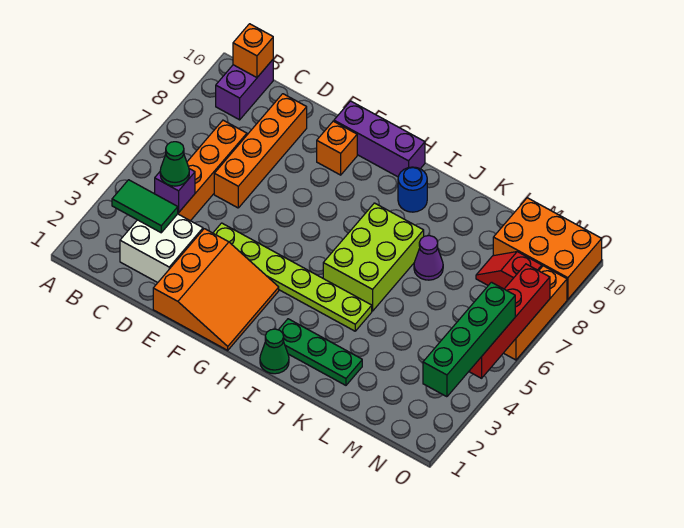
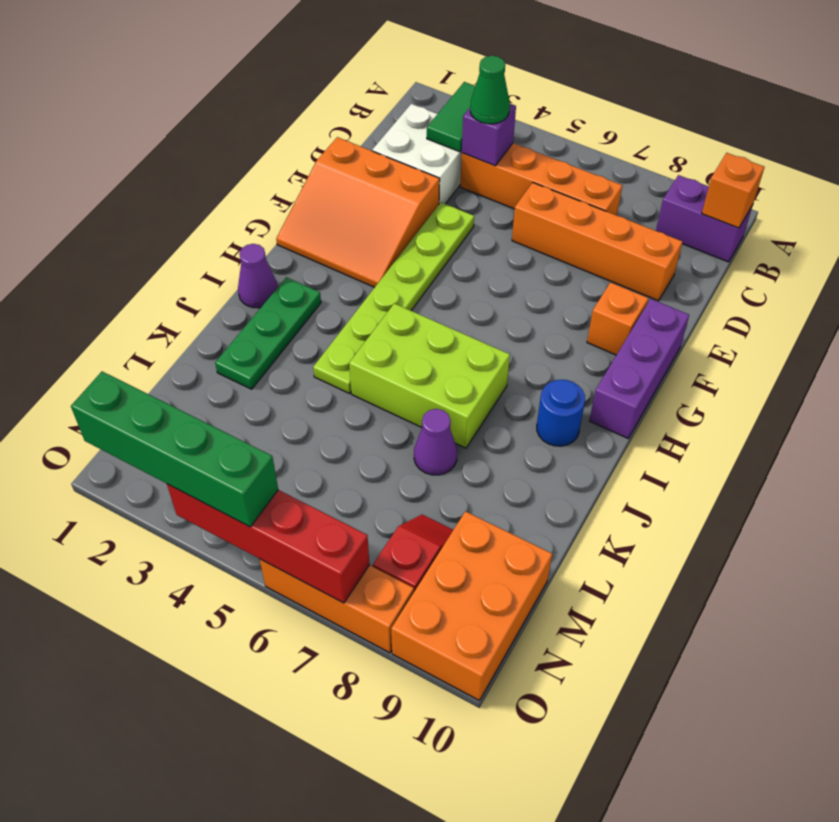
green 1x1 cone [260,329,289,374] -> purple 1x1 cone [238,244,278,308]

